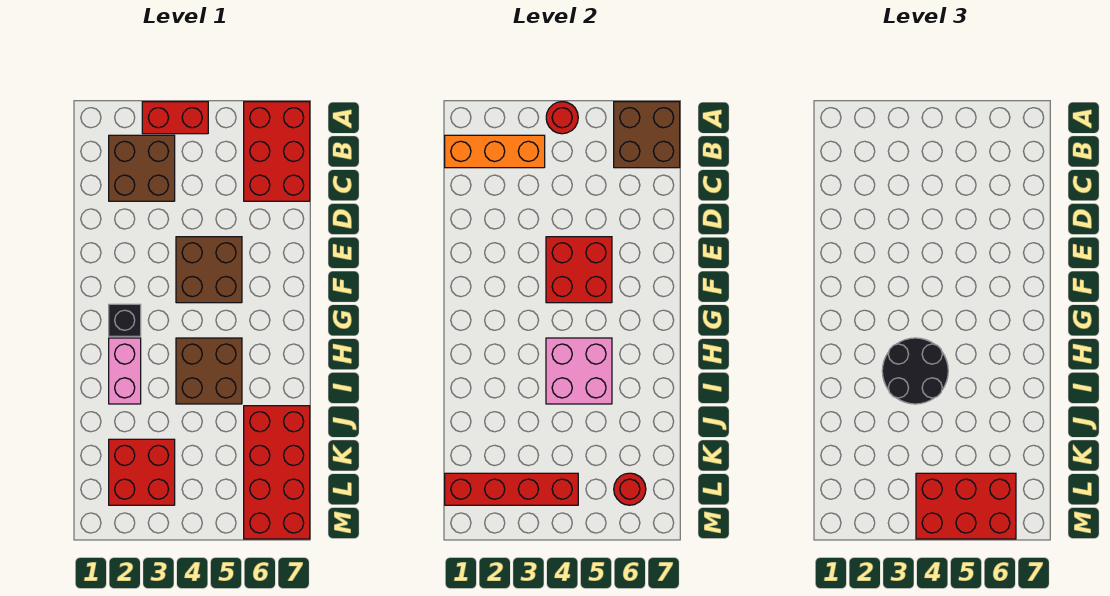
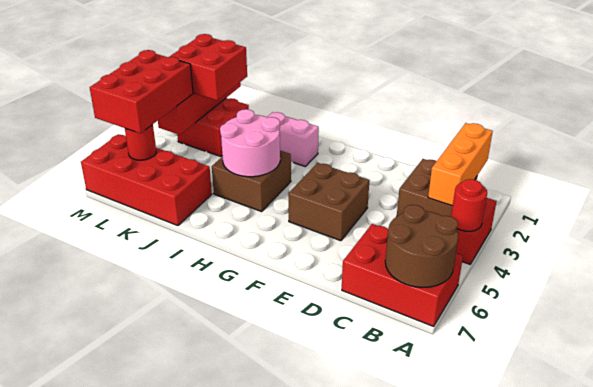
brown 2x2 brick [614,102,680,168] -> brown 2x2 round brick [385,205,458,287]
red 2x2 brick [546,237,612,303] -> red 2x2 brick moved to [170,34,247,100]
black 1x1 brick [109,304,141,336] -> none
black 2x2 round brick [882,338,948,404] -> none
pink 2x2 brick [546,338,612,404] -> pink 2x2 round brick [220,109,280,177]

